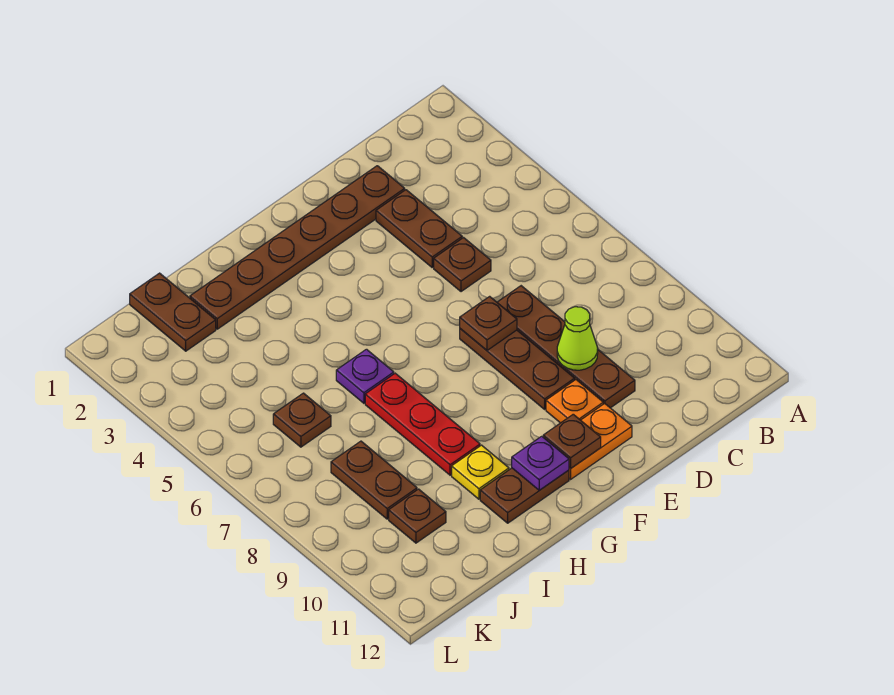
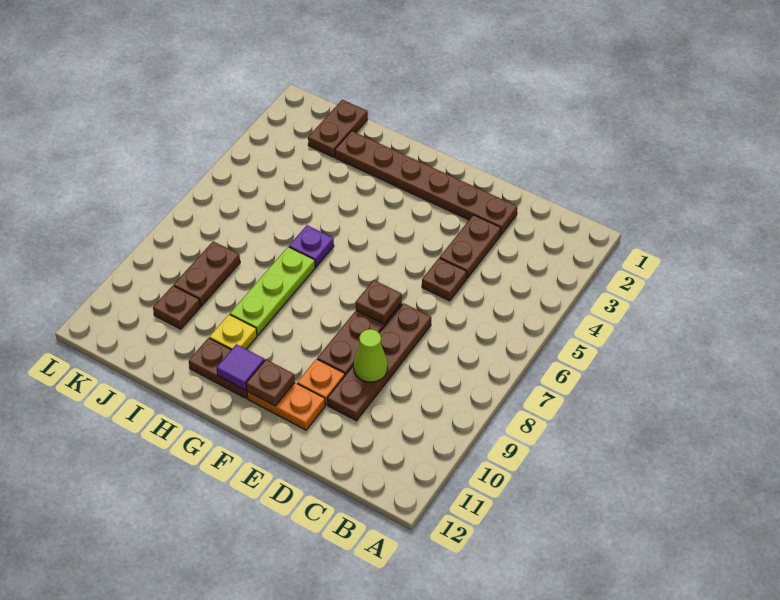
purple 1x1 plate [512,436,569,490] -> purple 1x1 tile [217,344,265,390]
red 1x3 plate [365,373,480,475] -> lime 1x3 plate [230,247,315,335]
brown 1x1 plate [273,393,331,447] -> none

